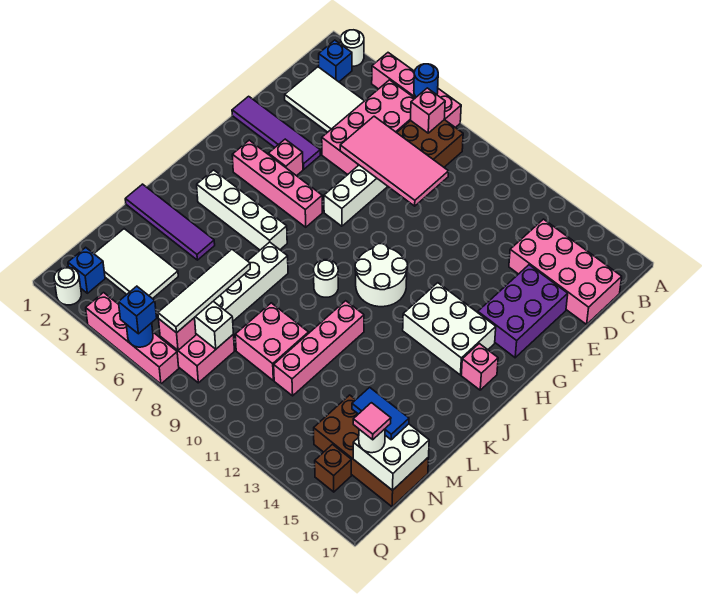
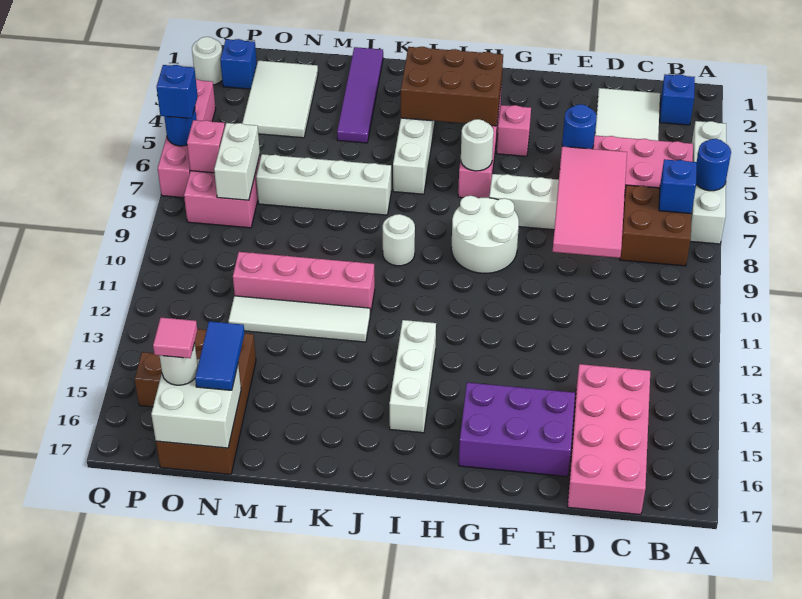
white 1x1 round brick [341,30,364,66] -> white 1x1 round brick moved to [461,119,494,171]
pink 1x4 brick [372,53,461,128] -> white 1x4 brick [690,121,726,244]
pink 1x1 brick [411,88,445,133] -> blue 1x1 brick [659,159,697,214]
none -> blue 1x1 round brick [562,104,597,149]
purple 1x4 tile [232,96,320,169] -> none
none -> brown 2x3 brick [401,47,503,126]
white 2x2 round brick [355,244,408,307] -> white 2x2 round brick moved to [451,196,519,273]
white 2x3 brick [403,283,496,375] -> white 1x3 brick [389,320,436,433]
pink 1x1 brick [461,343,498,390] -> none
white 1x4 tile [158,249,250,333] -> white 1x4 tile moved to [228,296,370,342]
pink 2x2 brick [235,303,309,380] -> none

